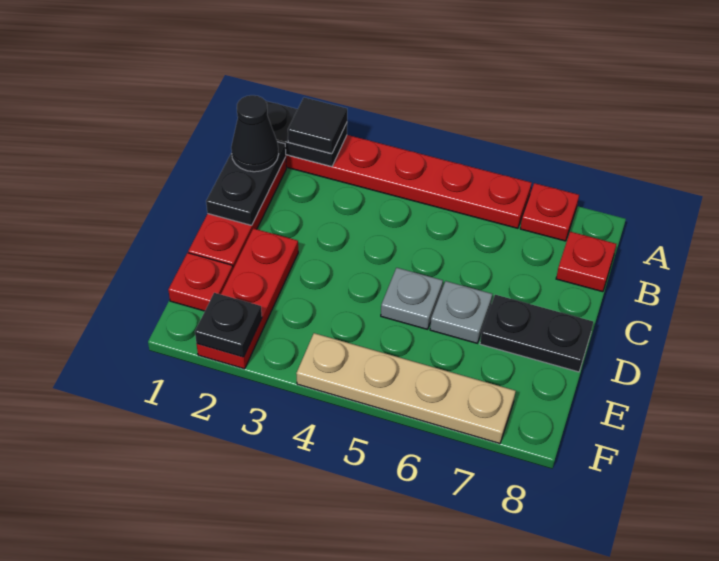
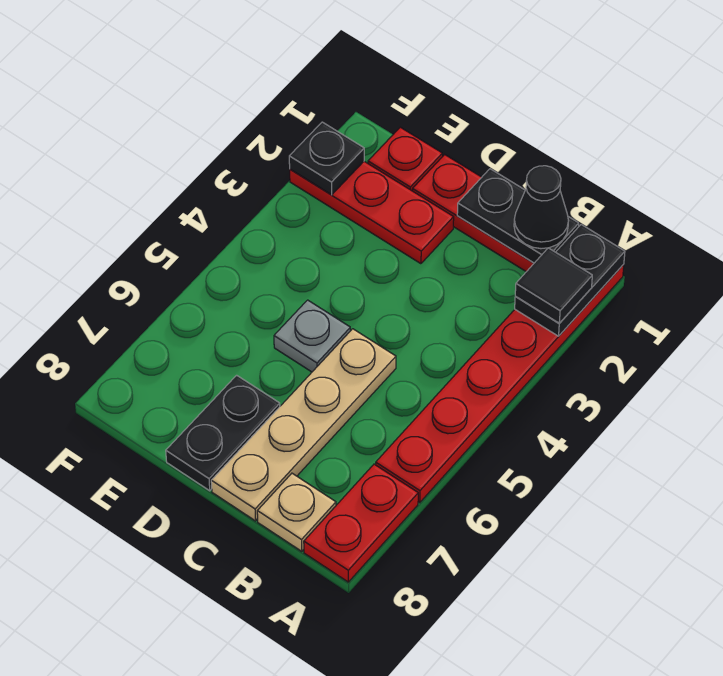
red 1x1 plate [520,183,579,241] -> red 1x2 plate [304,464,418,582]
red 1x1 plate [556,232,616,292] -> tan 1x1 plate [257,473,336,551]
grey 1x1 plate [430,281,492,343] -> none
tan 1x4 plate [296,333,516,444] -> tan 1x4 plate moved to [211,329,396,521]

